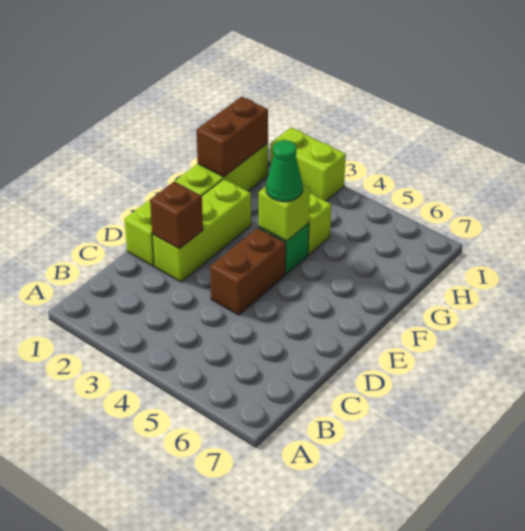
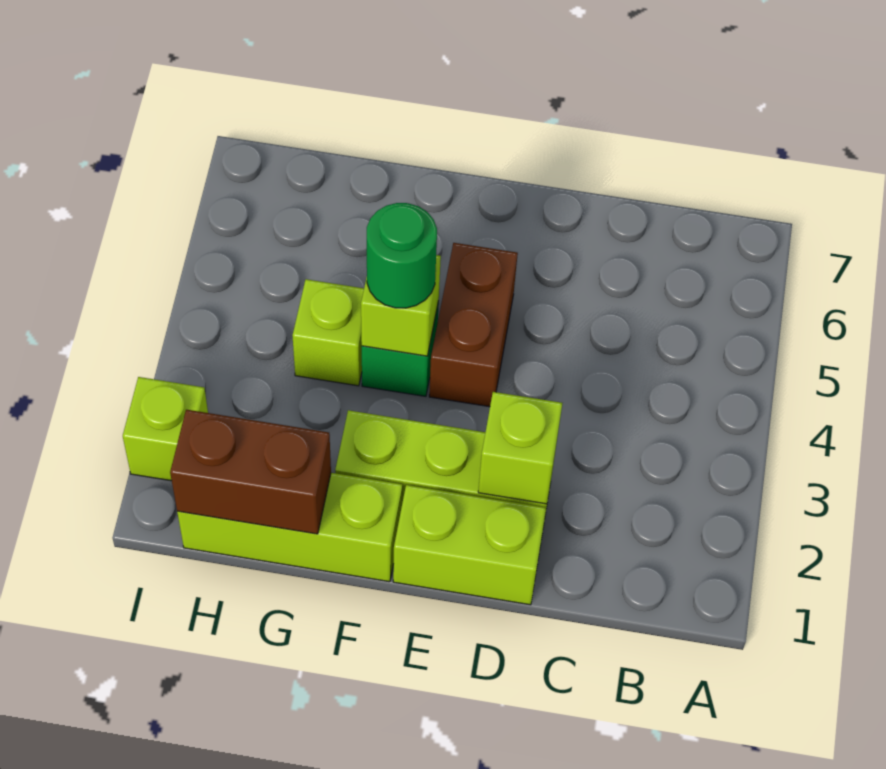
brown 1x1 brick [150,181,203,249] -> lime 1x1 brick [478,392,562,504]
brown 1x2 brick [210,228,286,315] -> brown 1x2 brick turned to [429,243,518,407]
green 1x1 cone [266,140,303,202] -> green 1x1 round brick [367,203,437,308]
lime 1x2 brick [270,127,346,201] -> lime 1x1 brick [123,377,208,481]

